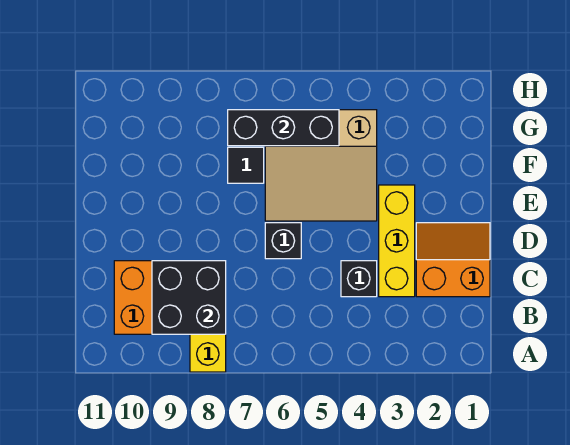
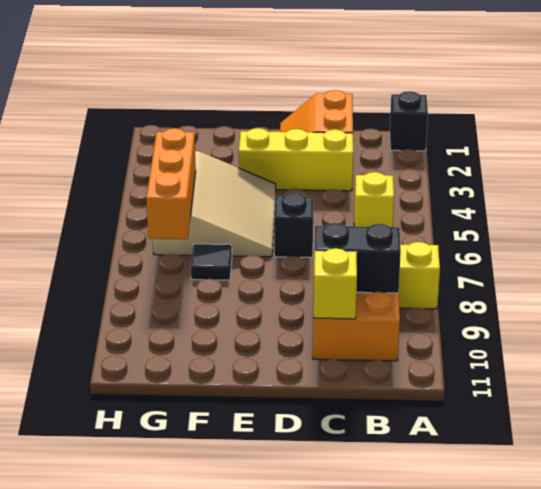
none -> yellow 1x1 brick [354,172,394,227]
black 2x2 brick [152,261,226,334] -> black 1x2 brick [315,223,401,293]
black 1x1 brick [341,261,377,297] -> black 1x1 brick moved to [390,91,428,151]
none -> yellow 1x1 brick [313,248,357,319]
black 1x3 brick [228,110,339,146] -> orange 1x3 brick [146,128,196,239]

